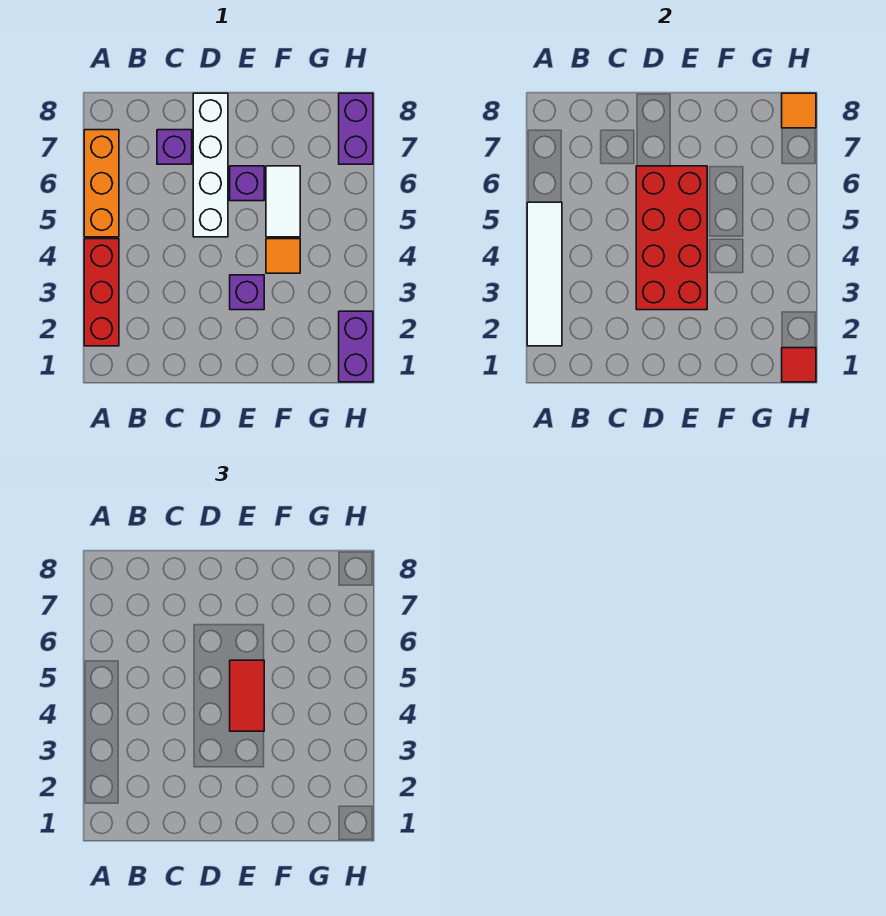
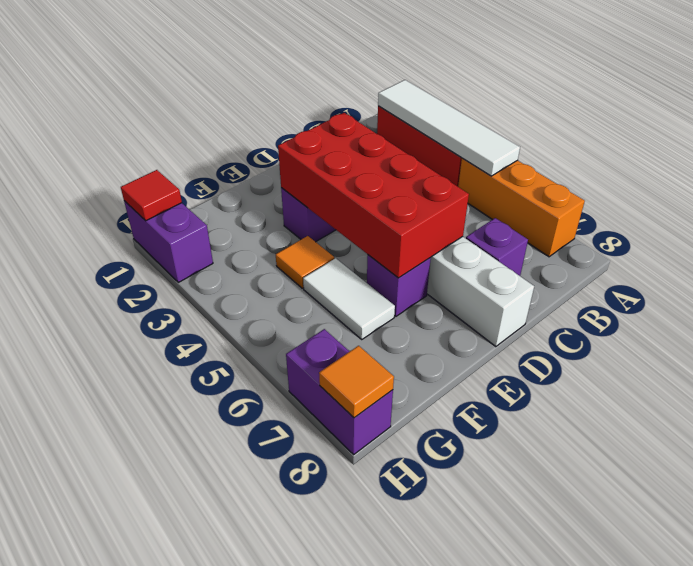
red 1x2 tile [230,660,264,731] -> none

